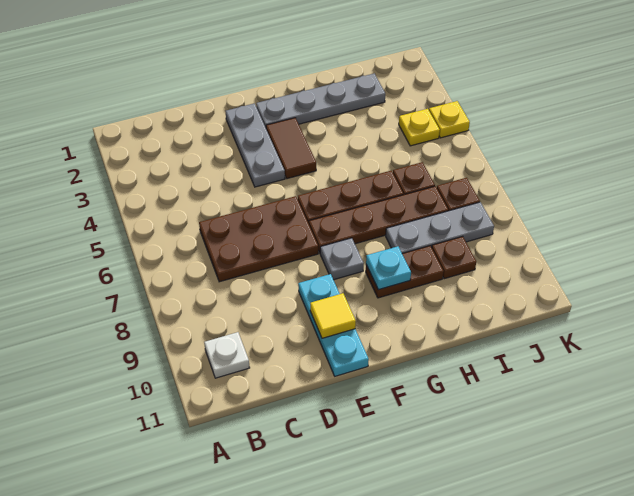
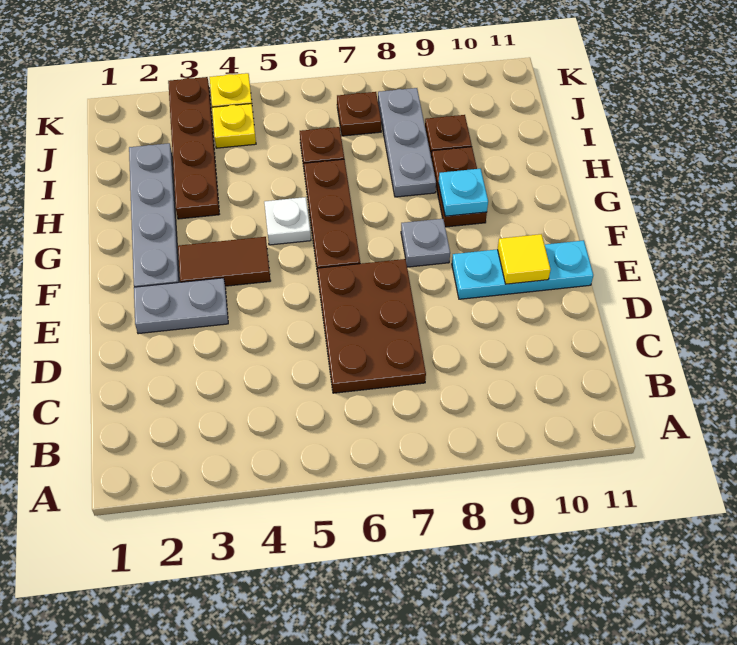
white 1x1 plate [204,332,250,378] -> white 1x1 plate moved to [264,197,311,245]
grey 1x3 plate [226,103,285,187] -> grey 1x2 plate [134,278,228,334]
brown 1x4 plate [309,186,448,253] -> brown 1x4 plate moved to [168,77,219,219]

